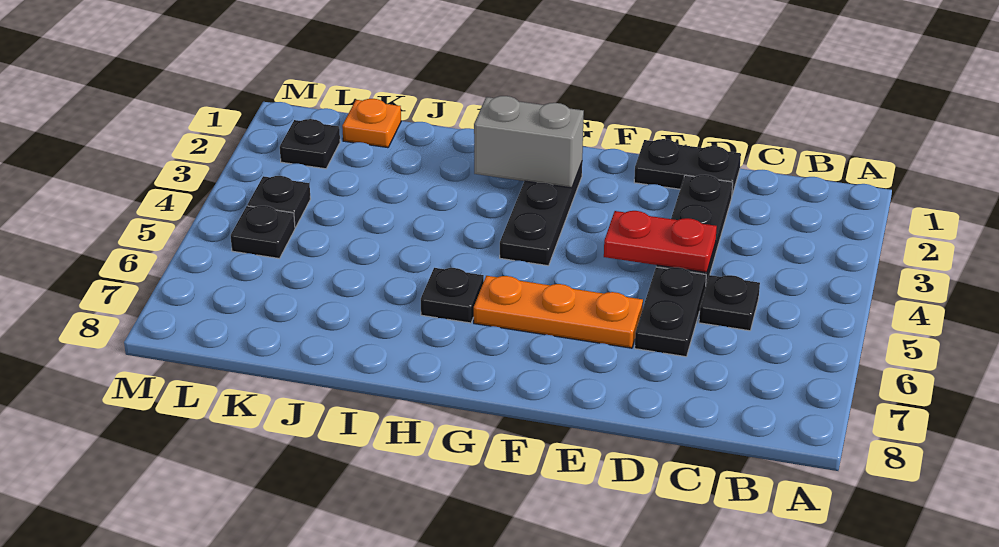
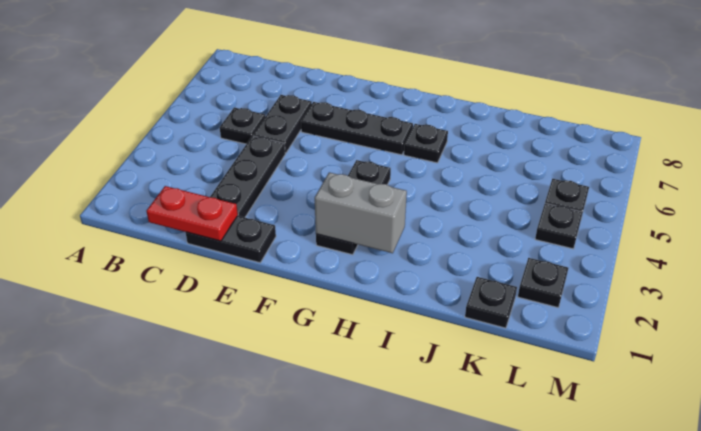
red 1x2 plate [604,211,717,272] -> red 1x2 plate moved to [147,186,238,241]
orange 1x3 plate [474,276,643,348] -> black 1x3 plate [301,102,413,155]
orange 1x1 plate [342,99,401,148] -> black 1x1 plate [465,277,517,328]

